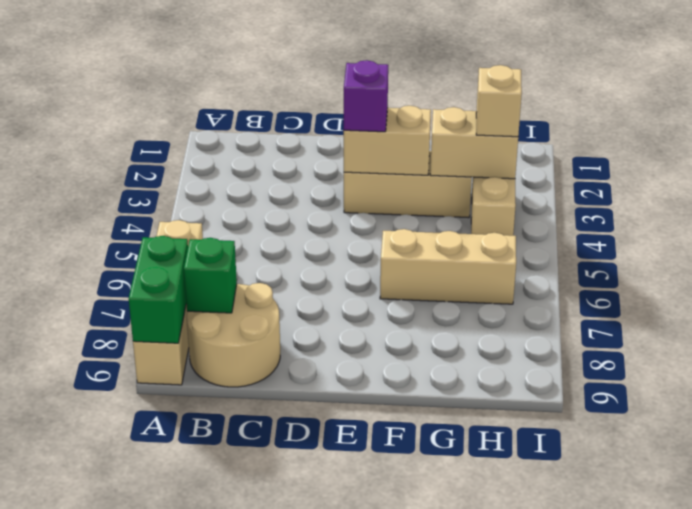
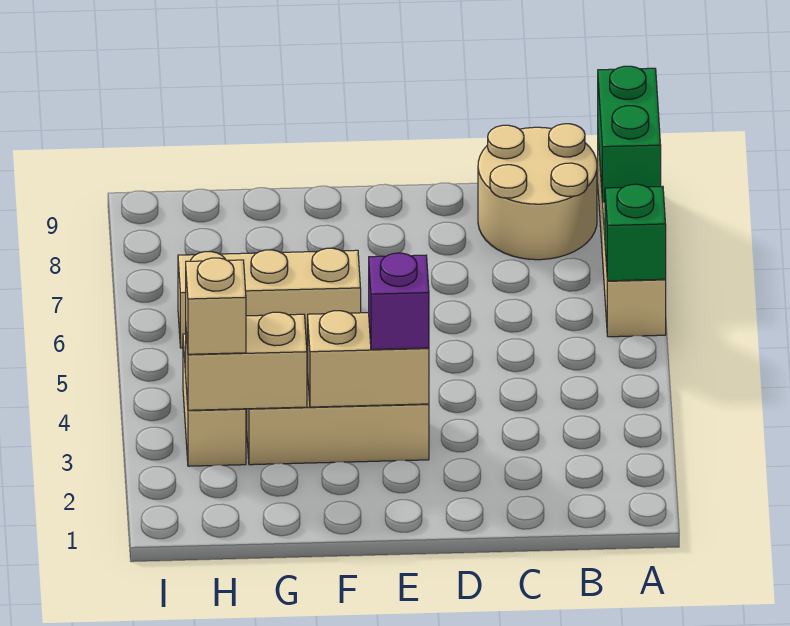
green 1x1 brick [184,238,237,313] -> green 1x1 brick moved to [605,184,666,281]

